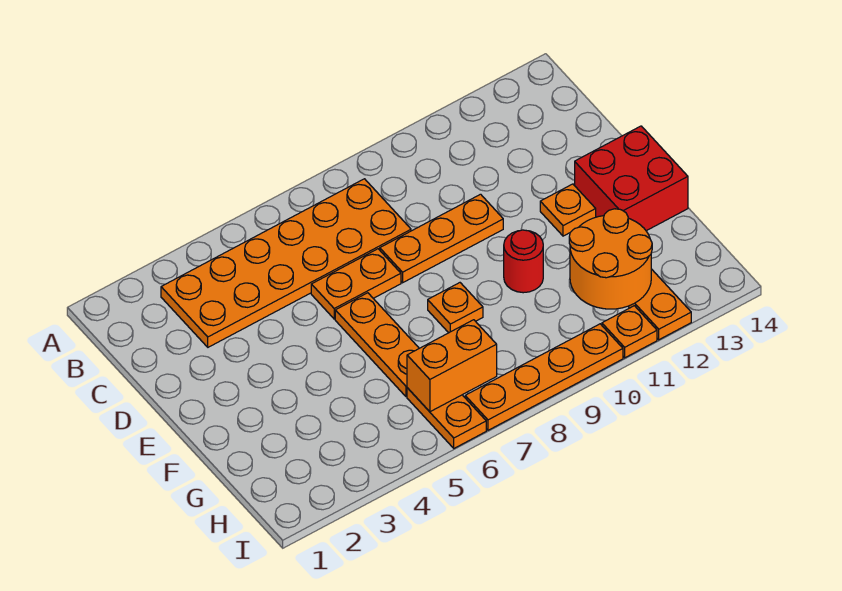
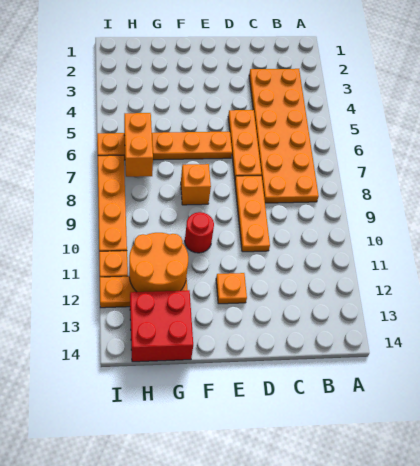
orange 1x2 plate [311,249,401,319] -> orange 1x3 plate [228,110,261,179]
red 2x2 brick [575,126,688,231] -> red 2x2 brick moved to [130,290,193,362]
orange 1x1 plate [428,283,483,333] -> orange 1x1 brick [181,164,211,205]

